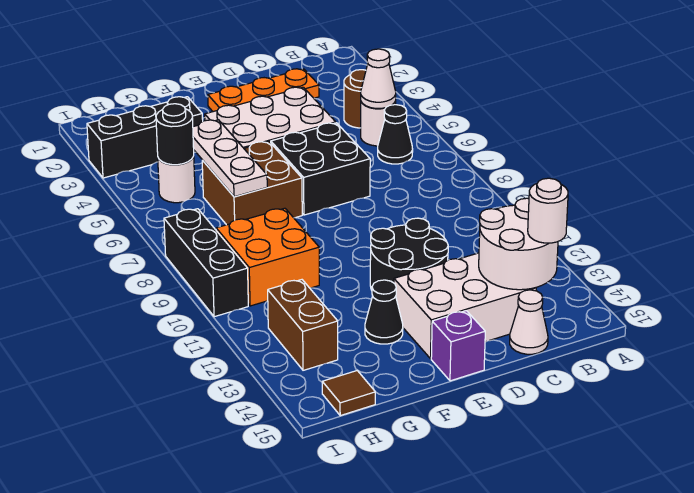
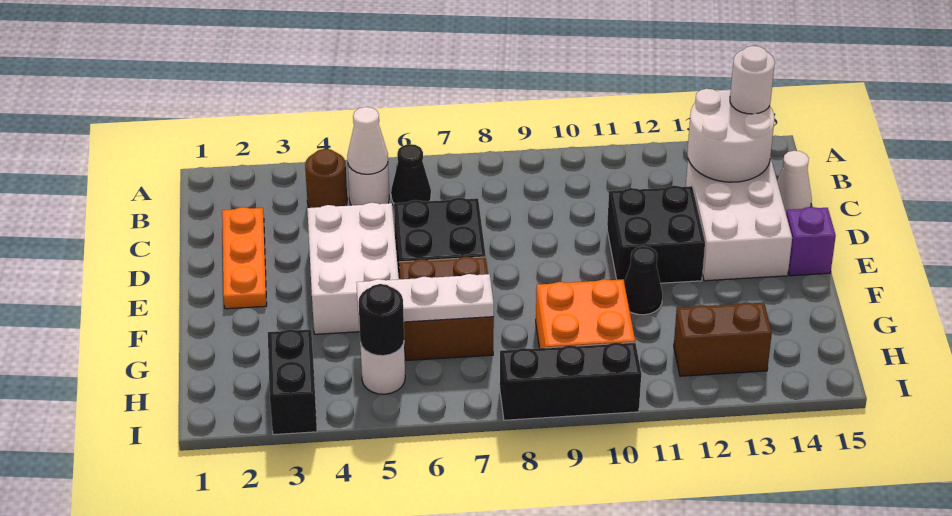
black 2x2 round brick [370,218,448,290] -> black 2x2 brick [607,186,705,283]
black 1x1 cone [365,280,403,344] -> black 1x1 cone moved to [624,246,662,315]
black 1x3 brick [87,97,203,178] -> black 1x2 brick [268,329,317,435]
brown 1x1 tile [322,371,375,416] -> none

